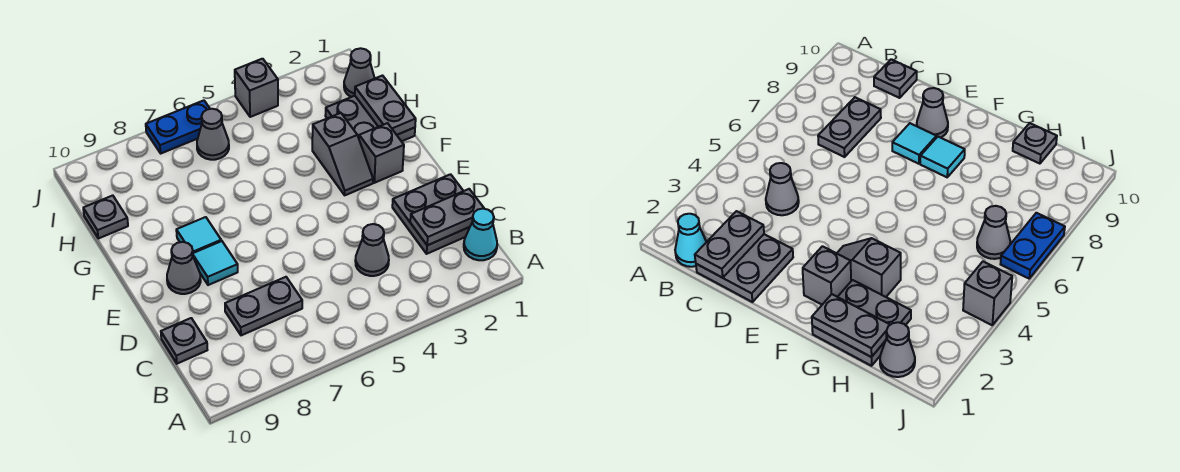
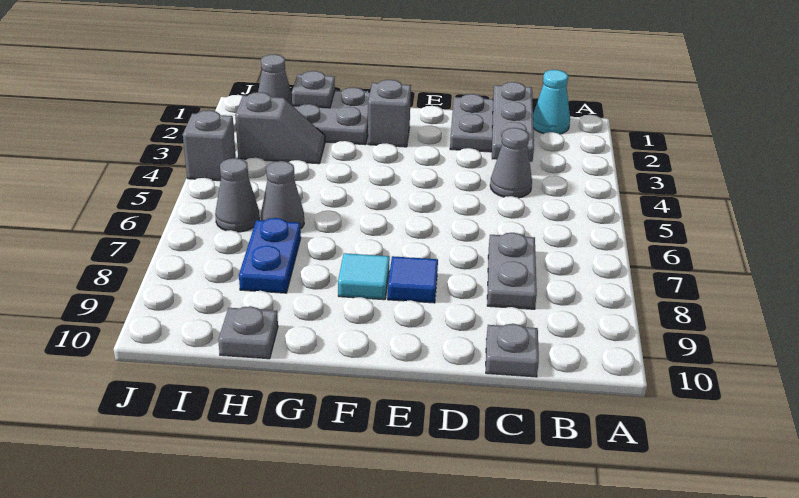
grey 1x2 plate [410,189,484,245] -> grey 1x3 plate [492,82,534,162]
cyan 1x1 tile [193,241,238,285] -> blue 1x1 tile [388,256,438,303]
grey 1x1 cone [167,242,201,294] -> grey 1x1 cone moved to [261,161,304,228]
grey 1x2 slope [312,113,373,195] -> grey 1x2 slope moved to [235,92,325,164]
grey 1x2 plate [355,76,416,135] -> grey 1x1 plate [292,71,335,108]
blue 1x2 plate [146,100,210,153] -> blue 1x2 plate moved to [239,218,301,293]

